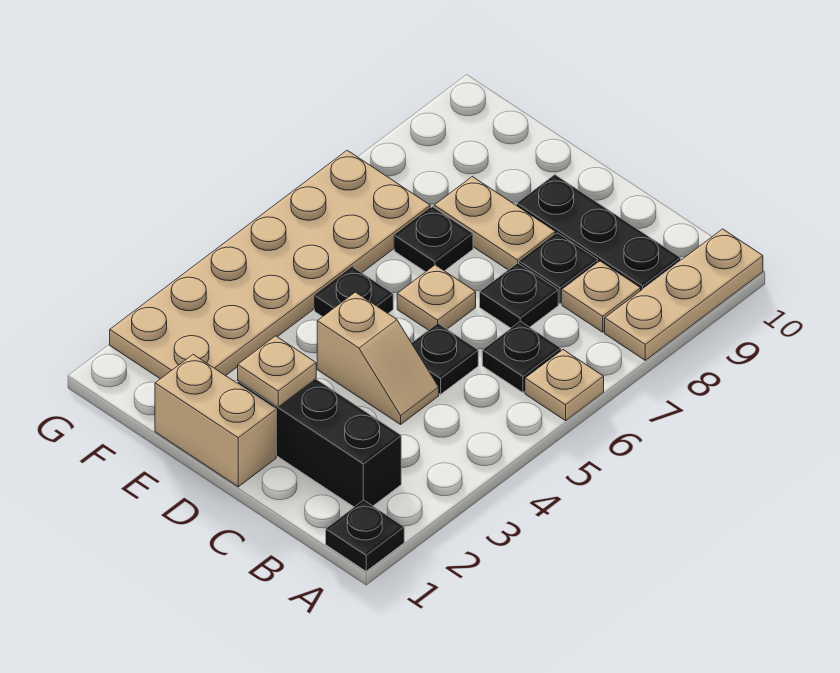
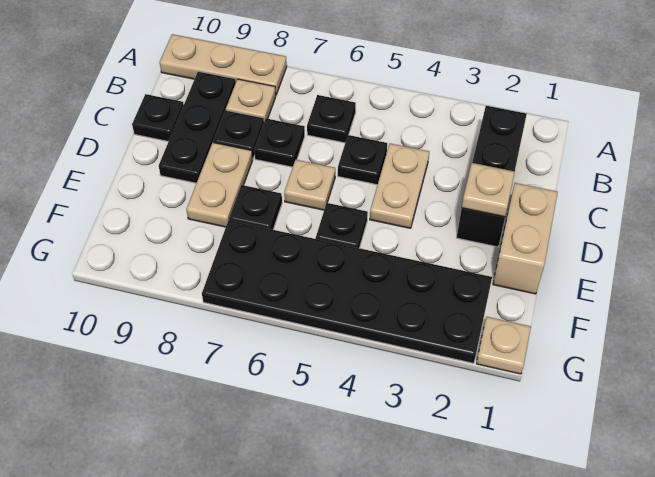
black 1x1 plate [326,500,404,571] -> black 1x1 plate moved to [132,94,184,141]
tan 1x1 plate [525,350,604,421] -> tan 1x1 plate moved to [476,317,531,374]
tan 1x2 slope [317,292,439,424] -> tan 1x2 plate [370,143,429,228]
tan 2x6 plate [110,150,430,379] -> black 2x6 plate [202,220,492,363]

